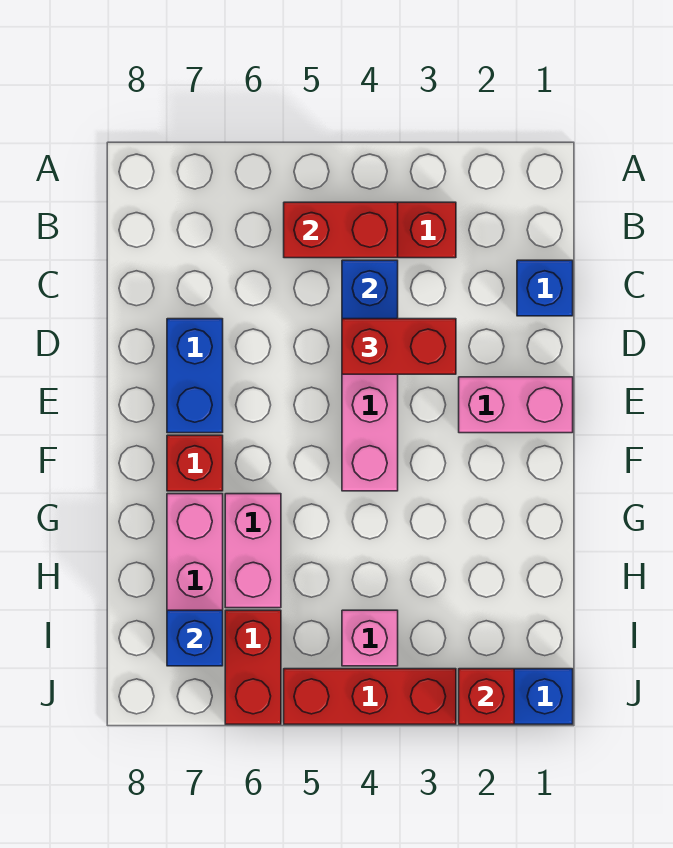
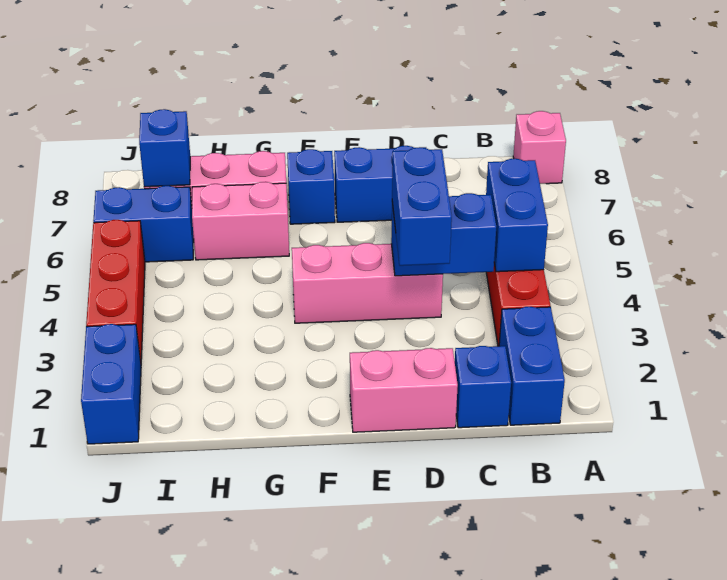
none -> blue 1x2 brick [499,307,565,425]
red 1x2 brick [284,202,398,258] -> blue 1x2 brick [486,159,548,272]
red 1x2 brick [342,319,456,374] -> blue 1x2 brick [392,147,452,266]
pink 1x2 brick [459,377,573,433] -> pink 1x2 brick turned to [350,348,458,432]
red 1x1 brick [167,435,223,491] -> blue 1x1 brick [287,149,335,224]
pink 1x1 brick [342,610,398,666] -> pink 1x1 brick moved to [513,111,566,184]
red 1x2 brick [225,610,281,724] -> blue 1x2 brick [93,186,194,262]
red 1x1 brick [459,669,514,724] -> none

